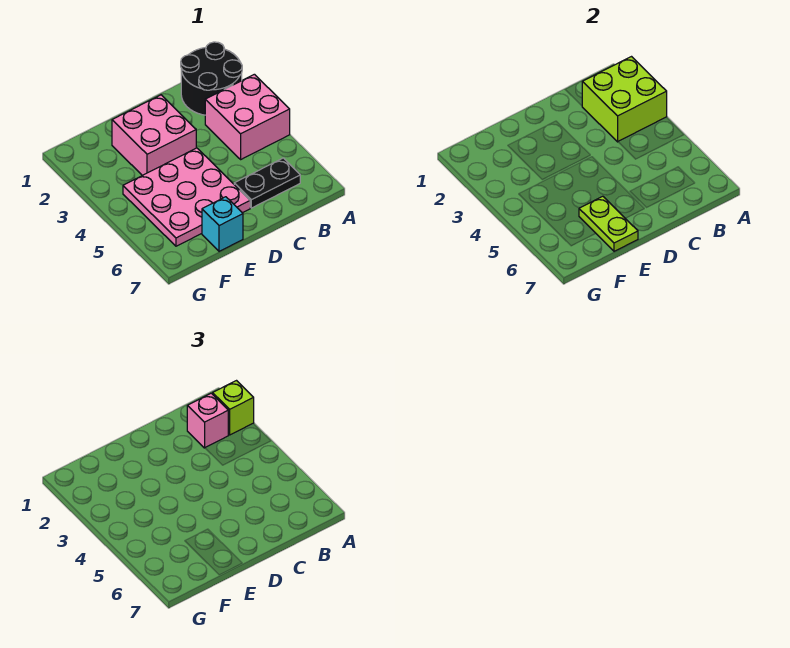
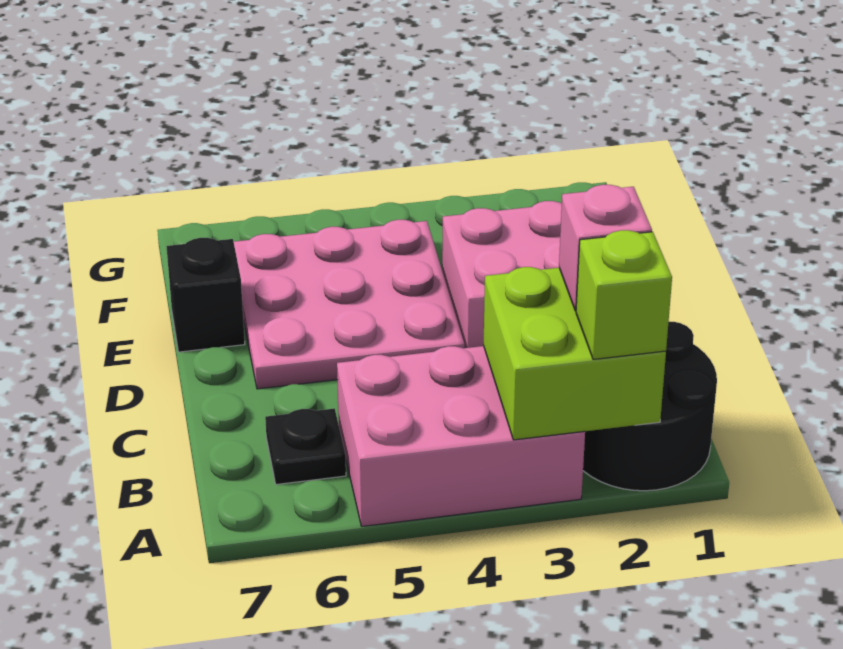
pink 2x2 brick [205,74,290,159] -> pink 2x3 brick [337,346,585,526]
black 1x2 plate [234,158,300,208] -> black 1x1 plate [265,408,346,485]
lime 1x2 plate [579,196,638,251] -> none
cyan 1x1 brick [202,197,243,251] -> black 1x1 brick [166,238,245,352]

